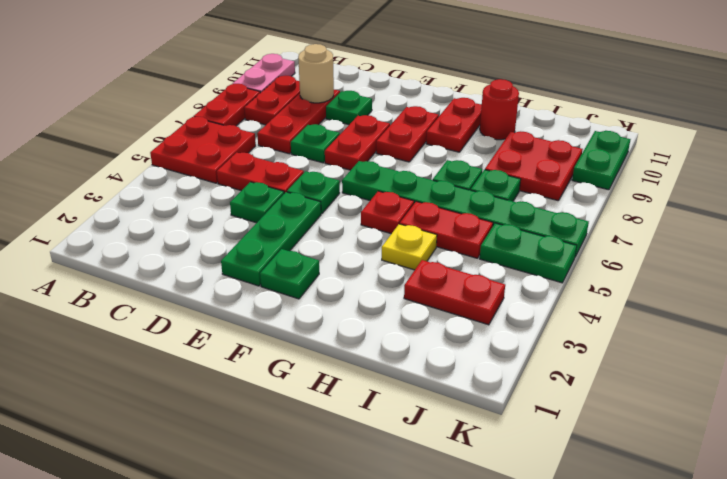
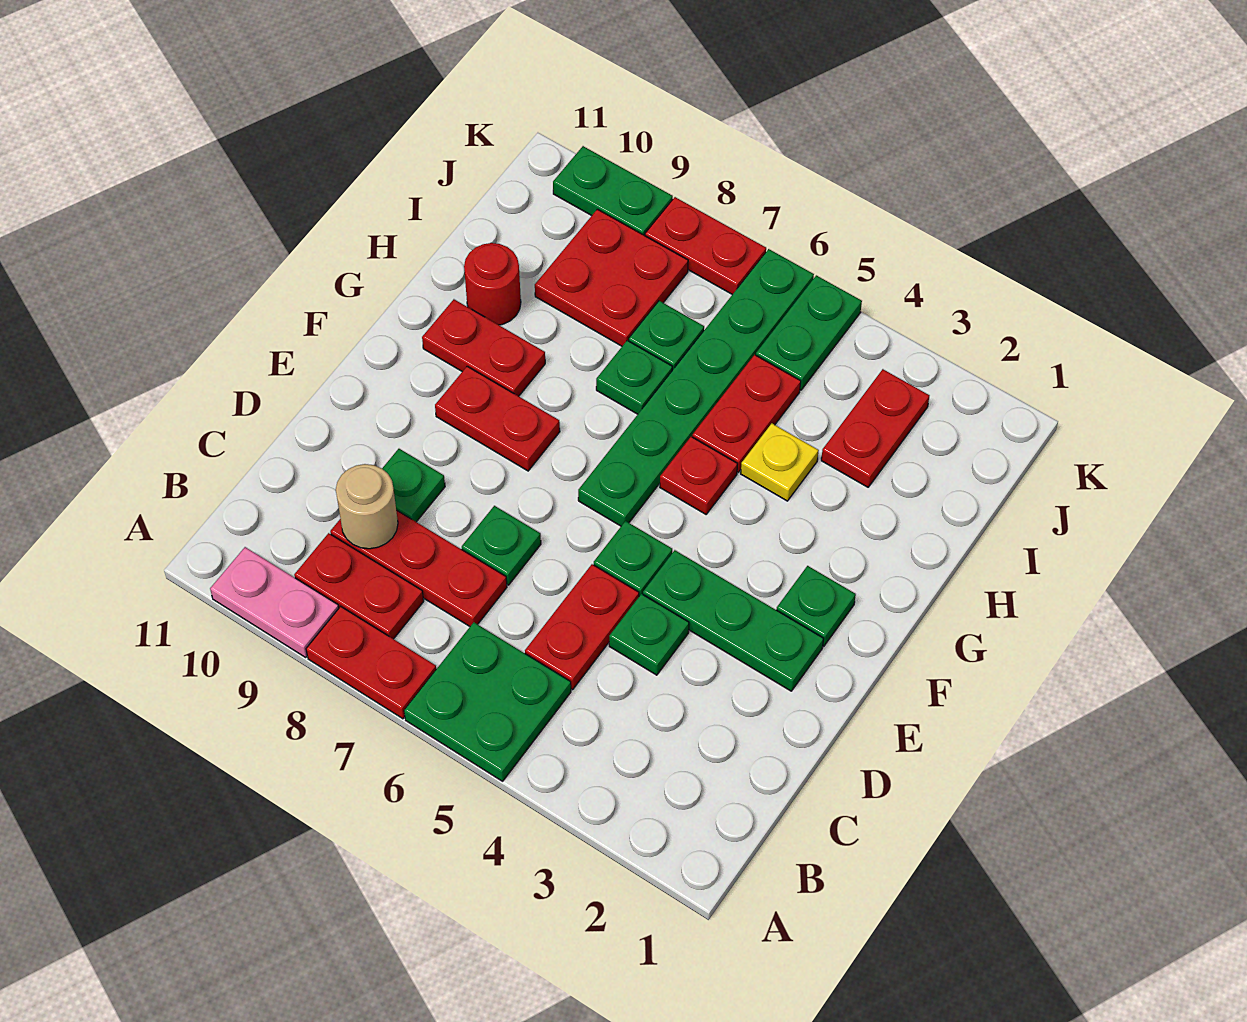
red 2x2 plate [150,117,256,183] -> green 2x2 plate [404,622,571,781]
red 1x2 plate [325,115,390,170] -> red 1x2 plate moved to [645,197,766,294]

